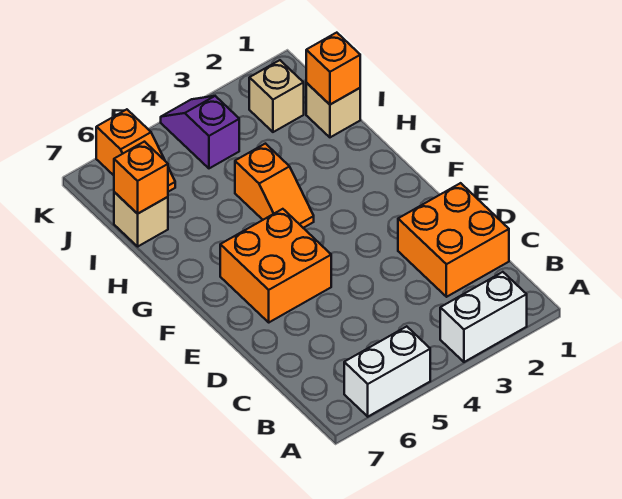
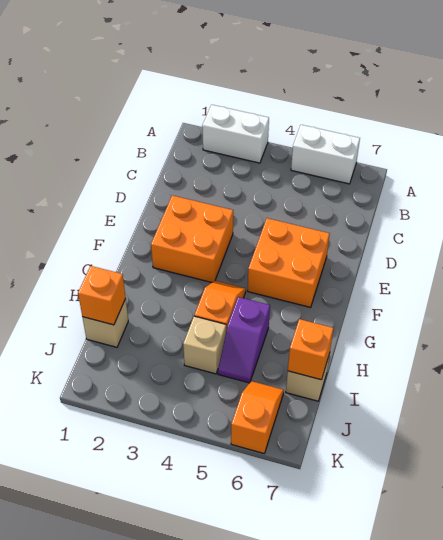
orange 2x2 brick [398,183,509,297] -> orange 2x2 brick moved to [151,195,233,282]
tan 1x1 brick [249,60,304,132] -> tan 1x1 brick moved to [183,316,226,374]
purple 1x2 slope [161,96,239,168] -> purple 1x2 slope moved to [218,297,270,383]

